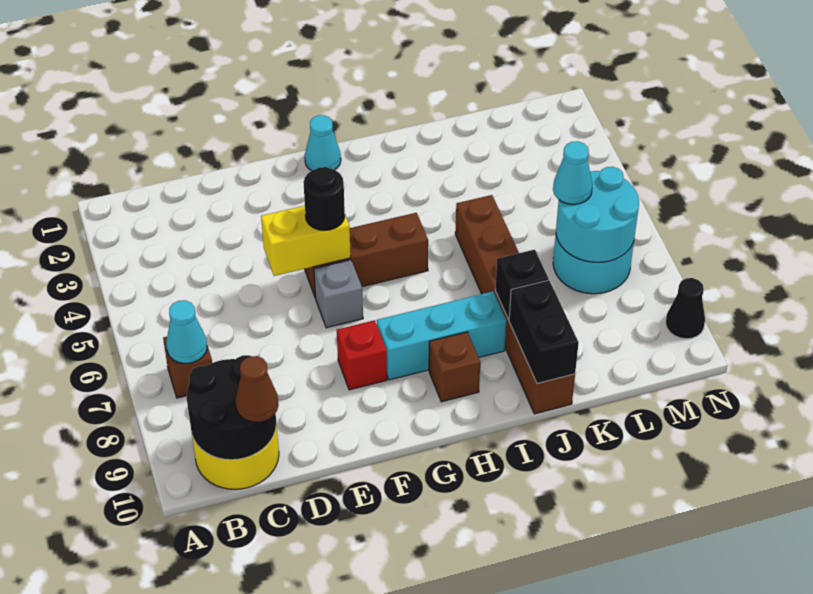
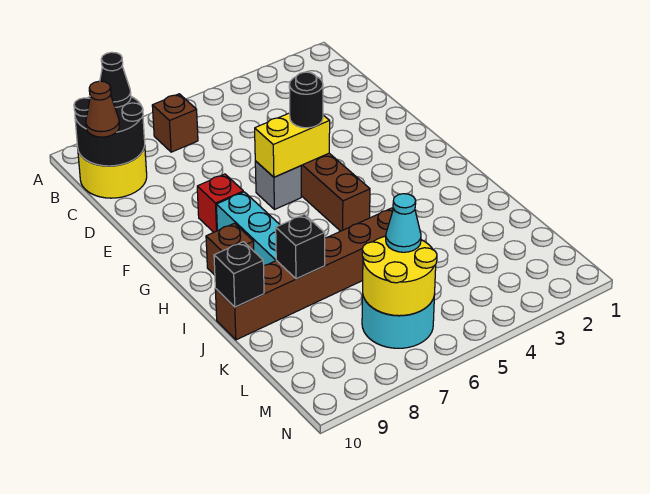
cyan 1x1 cone [166,300,207,364] -> none
yellow 1x2 brick [261,206,351,276] -> yellow 1x2 brick turned to [255,113,330,177]
cyan 1x1 cone [305,115,341,171] -> none
black 1x2 brick [509,280,579,383] -> black 1x1 brick [214,242,264,307]
cyan 2x2 round brick [556,167,639,262] -> yellow 2x2 round brick [362,236,437,316]
black 1x1 cone [666,278,705,339] -> black 1x1 cone moved to [100,52,131,107]

